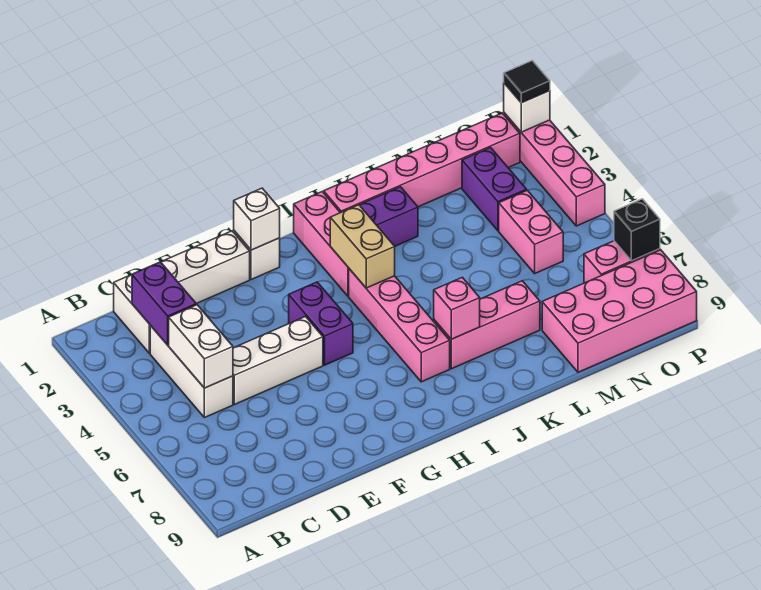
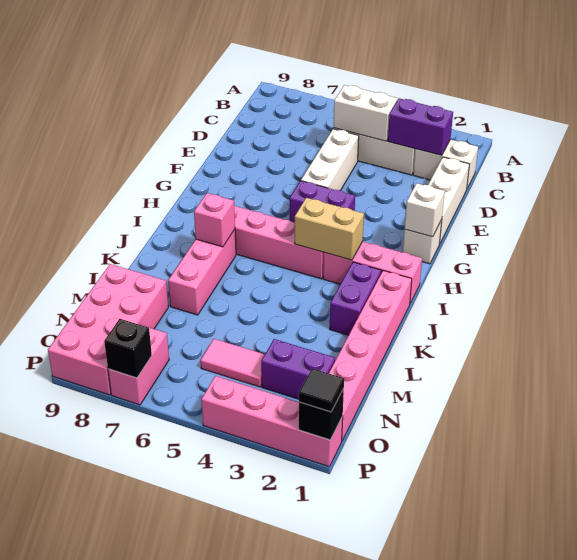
pink 1x2 brick [499,190,563,273] -> pink 1x2 tile [201,339,265,387]
white 1x1 brick [504,83,550,132] -> black 1x1 brick [299,389,344,440]

